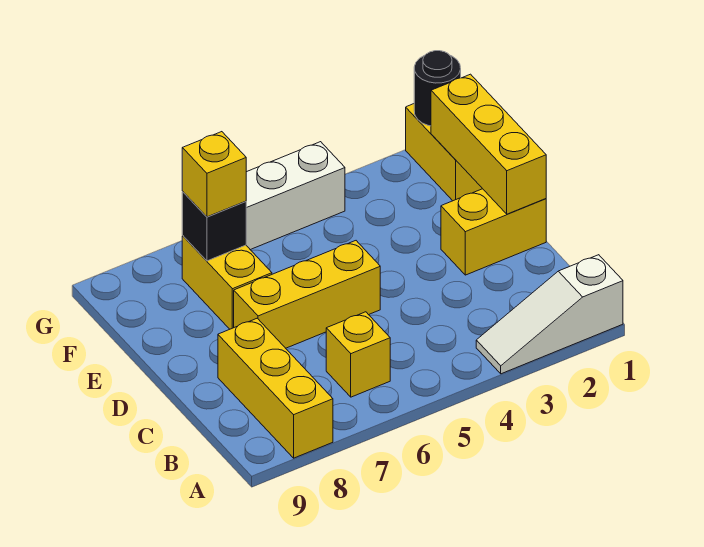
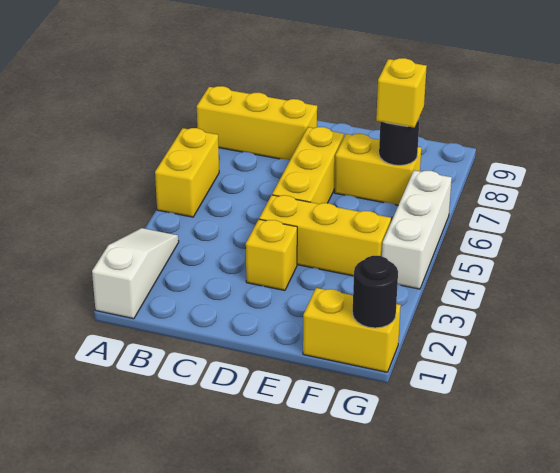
yellow 1x1 brick [326,312,390,397] -> yellow 1x1 brick moved to [246,219,297,290]
yellow 1x2 brick [441,189,546,275] -> yellow 1x2 brick moved to [155,128,219,217]
yellow 1x3 brick [431,74,546,214] -> yellow 1x3 brick moved to [259,195,391,276]
black 1x1 brick [182,192,246,261] -> black 1x1 round brick [379,117,420,165]

